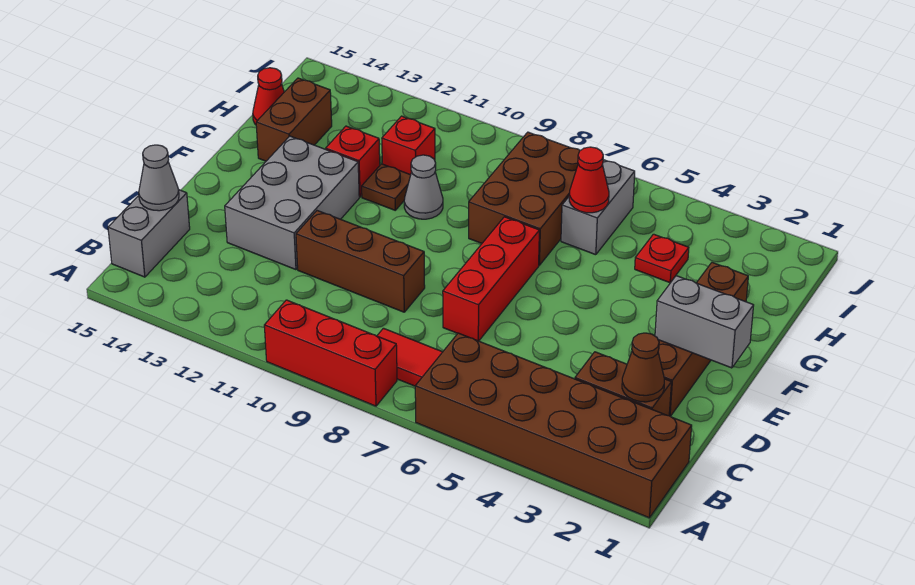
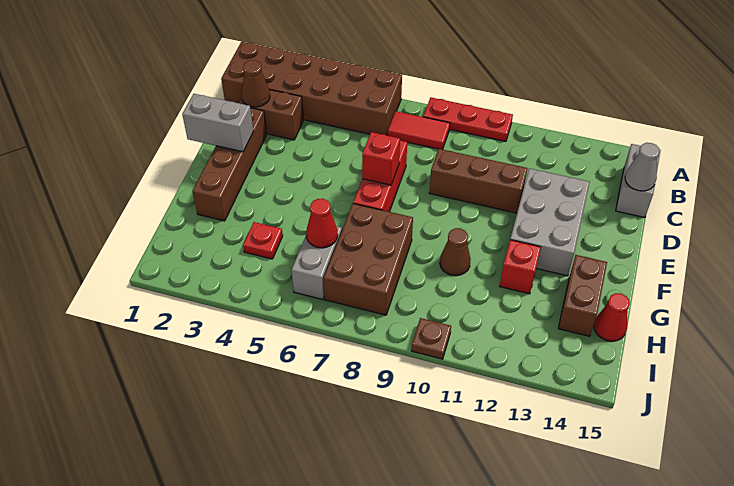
red 1x3 brick [264,300,397,406] -> red 1x3 plate [423,97,513,141]
grey 1x1 cone [404,155,443,219] -> brown 1x1 cone [440,228,471,276]
brown 1x1 plate [362,164,411,210] -> brown 1x1 plate moved to [411,318,451,359]
red 1x1 brick [382,116,435,175] -> red 1x1 brick moved to [362,132,400,185]

